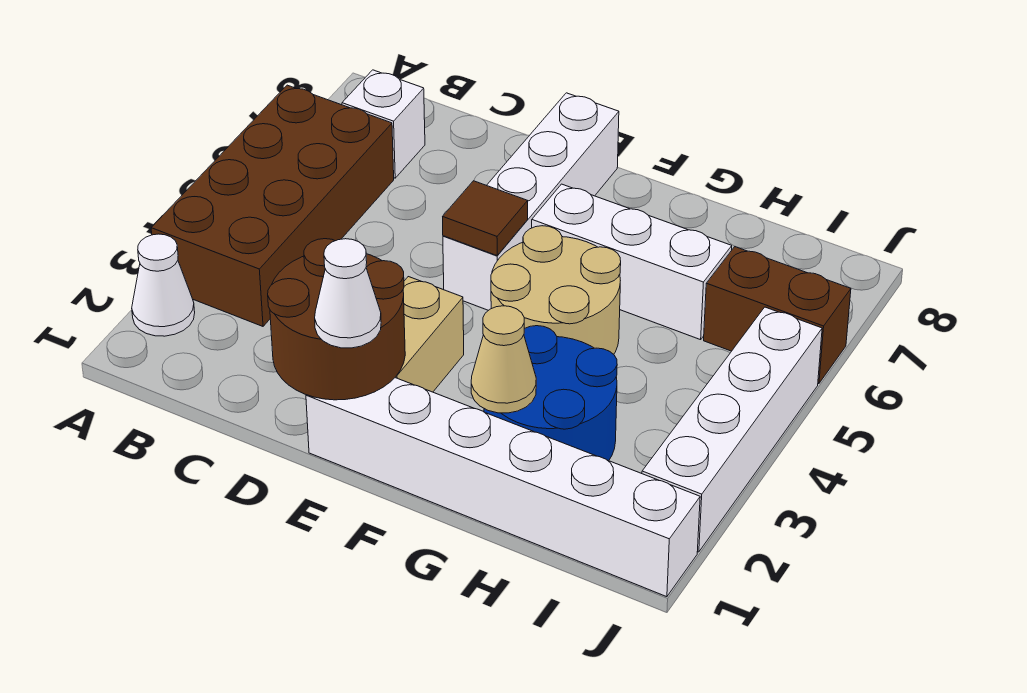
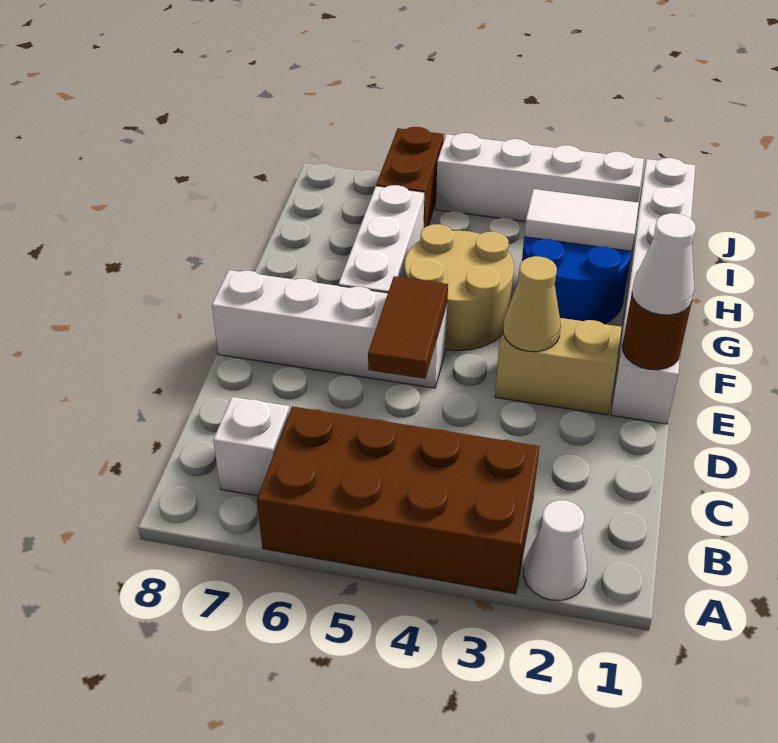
brown 2x2 round brick [268,239,405,400] -> brown 1x1 round brick [622,294,692,370]
brown 1x1 tile [443,181,528,255] -> brown 1x2 tile [368,276,448,379]
tan 1x1 cone [471,306,536,413] -> tan 1x1 cone moved to [503,256,561,352]
none -> white 1x2 tile [524,189,639,251]

